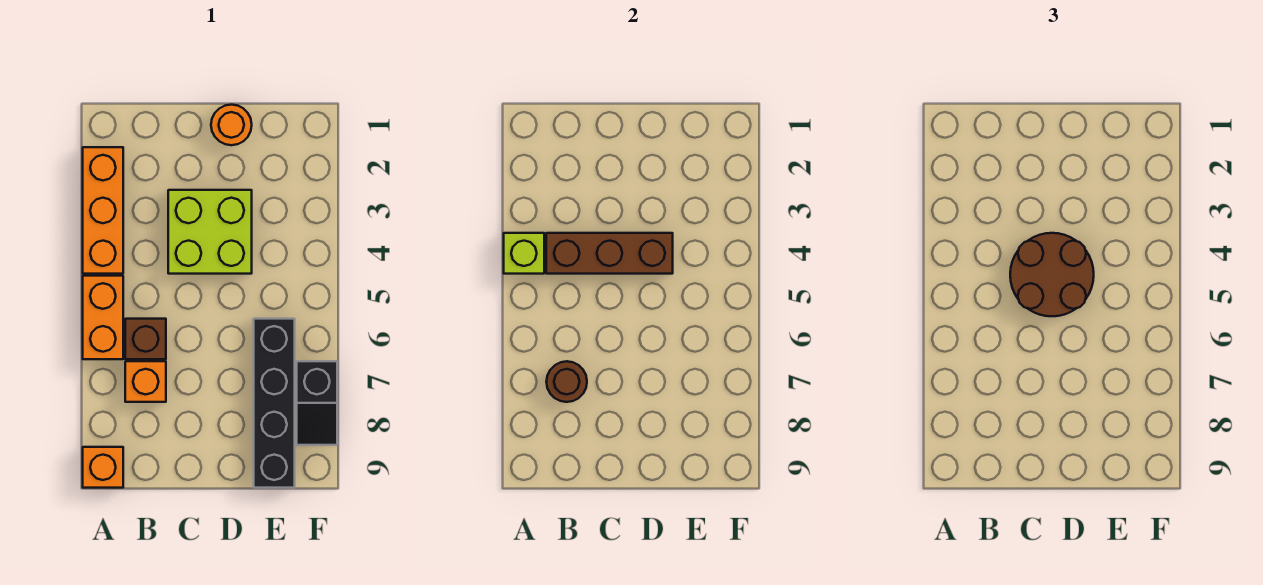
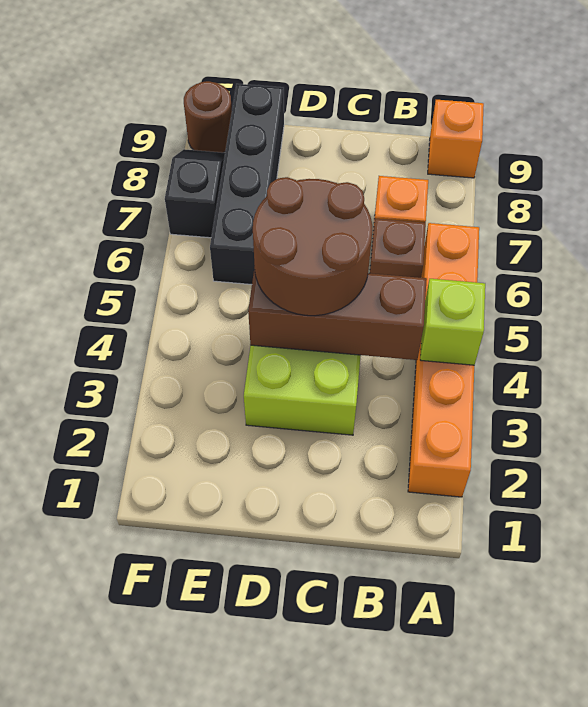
brown 1x1 round brick [546,361,587,402] -> brown 1x1 round brick moved to [184,81,232,153]
orange 1x1 round brick [211,105,252,145] -> none

